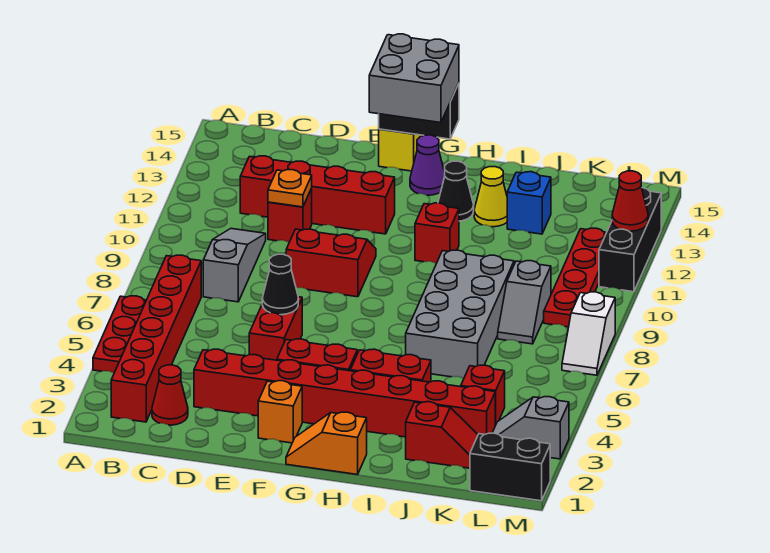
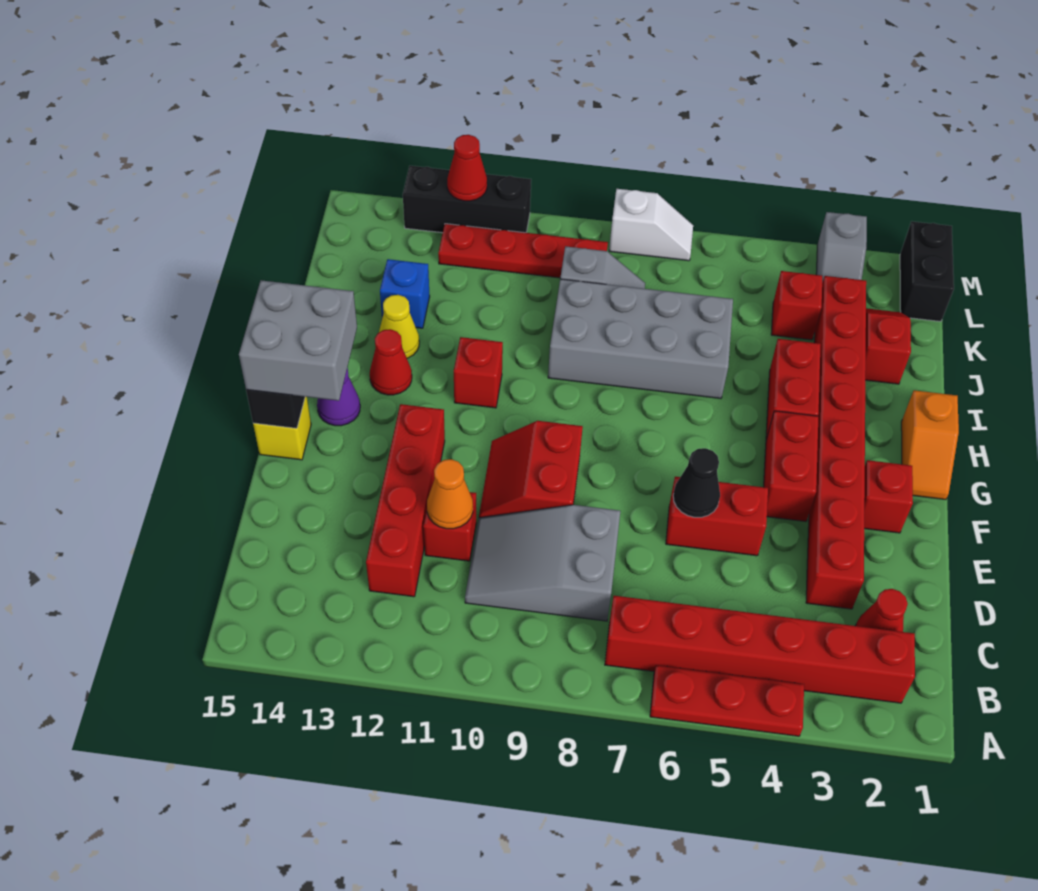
grey 1x3 slope [203,229,266,302] -> grey 2x3 slope [465,505,620,621]
orange 1x1 plate [268,170,312,207] -> orange 1x1 cone [427,459,473,529]
orange 1x1 brick [258,381,302,443] -> red 1x1 brick [864,460,913,533]
black 1x1 cone [438,161,474,221] -> red 1x1 cone [370,329,412,395]

